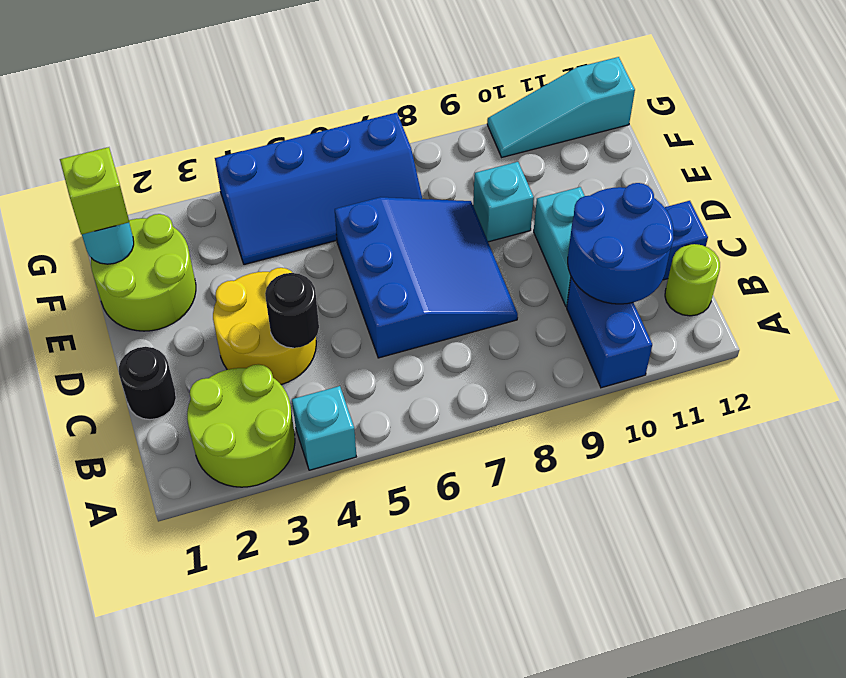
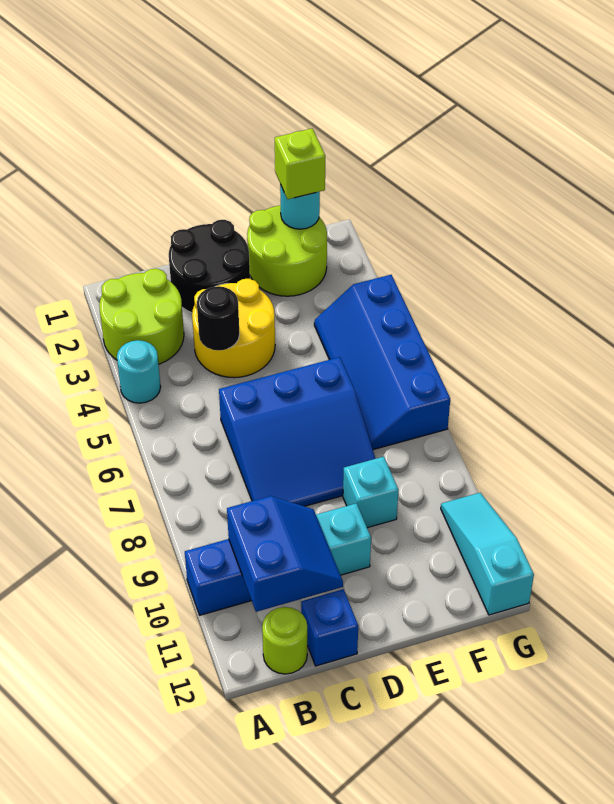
cyan 1x1 brick [292,386,356,470] -> cyan 1x1 round brick [117,340,161,403]
blue 2x2 round brick [568,183,674,304] -> blue 2x2 slope [227,496,343,612]
black 1x1 round brick [119,347,176,420] -> black 2x2 round brick [169,220,250,313]

